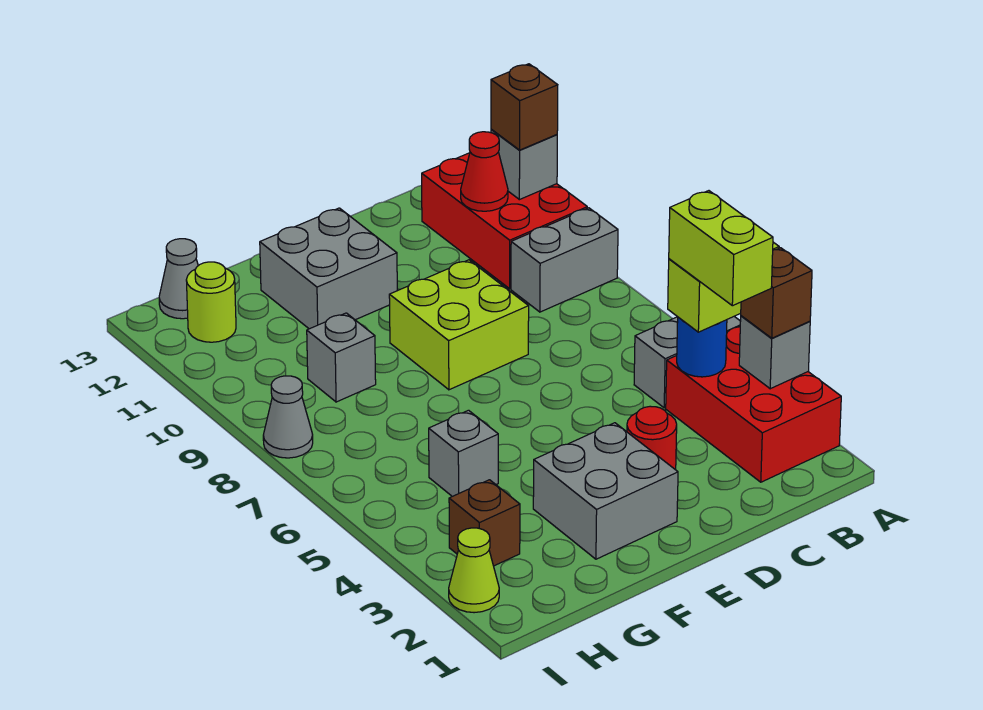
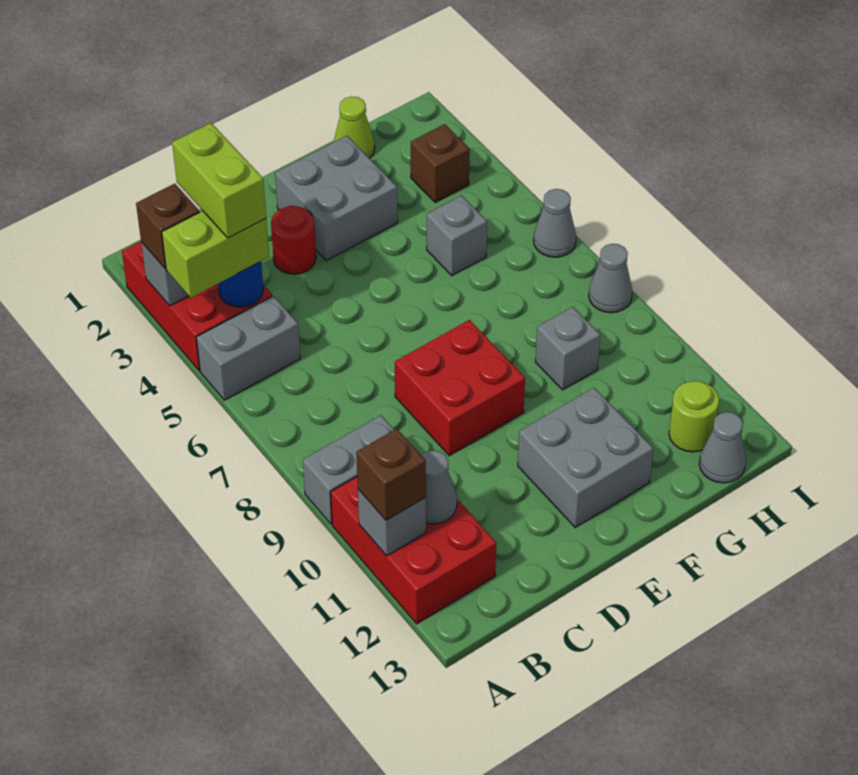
red 1x1 cone [461,132,508,211] -> grey 1x1 cone [421,450,457,524]
lime 2x2 brick [389,260,529,390] -> red 2x2 brick [395,320,525,456]
lime 1x1 cone [449,528,499,613] -> lime 1x1 cone moved to [333,97,375,158]
none -> grey 1x1 cone [534,189,576,257]

